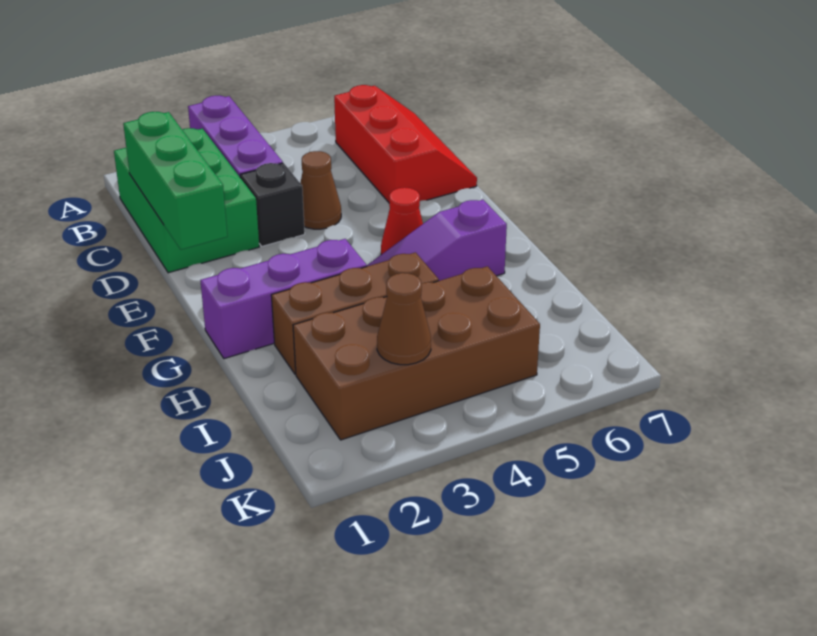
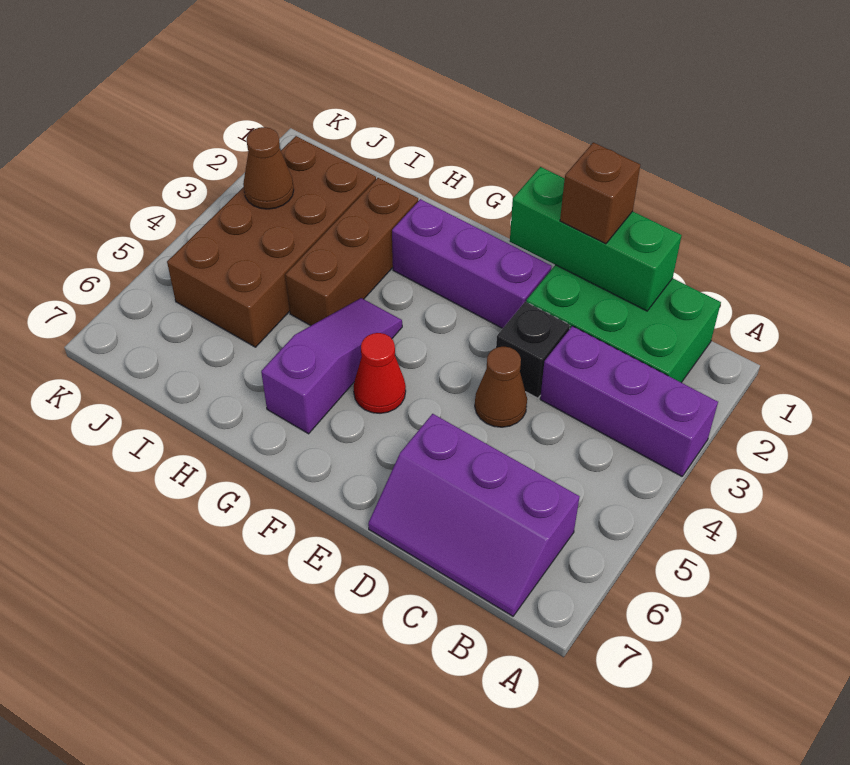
red 2x3 slope [334,85,477,202] -> purple 2x3 slope [368,414,579,616]
none -> brown 1x1 brick [560,142,640,244]
purple 1x3 brick [200,239,367,359] -> purple 1x3 brick turned to [392,199,552,328]

